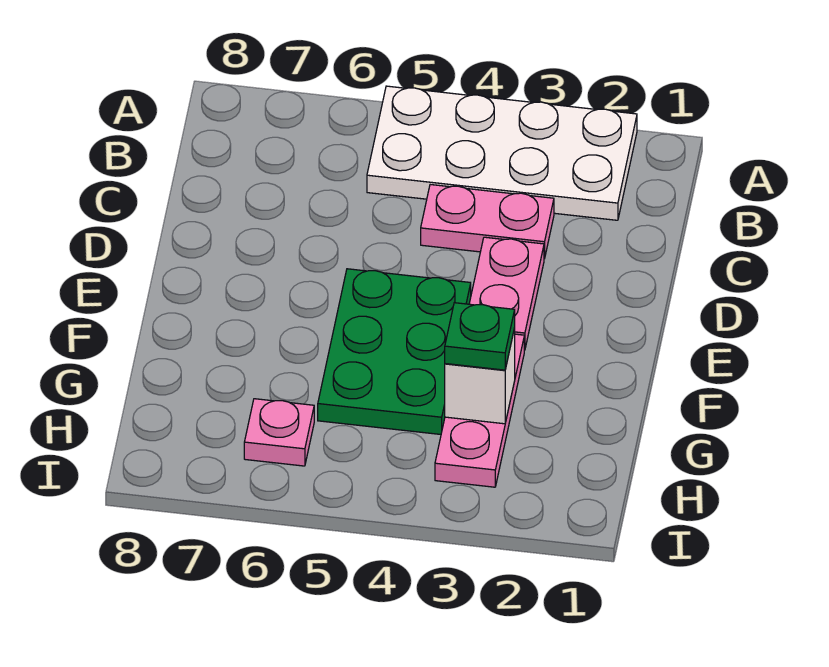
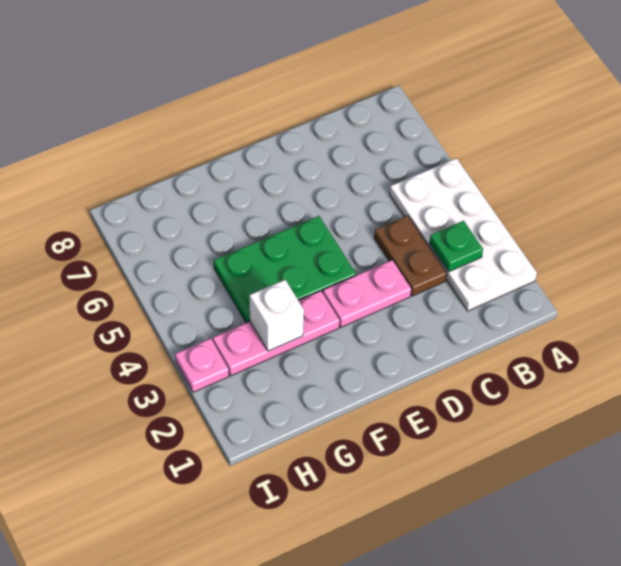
pink 1x2 plate [421,185,554,259] -> brown 1x2 plate [374,215,447,296]
green 1x1 plate [445,303,515,370] -> green 1x1 plate moved to [429,221,483,272]
pink 1x1 plate [244,399,314,466] -> pink 1x1 plate moved to [175,338,229,392]

